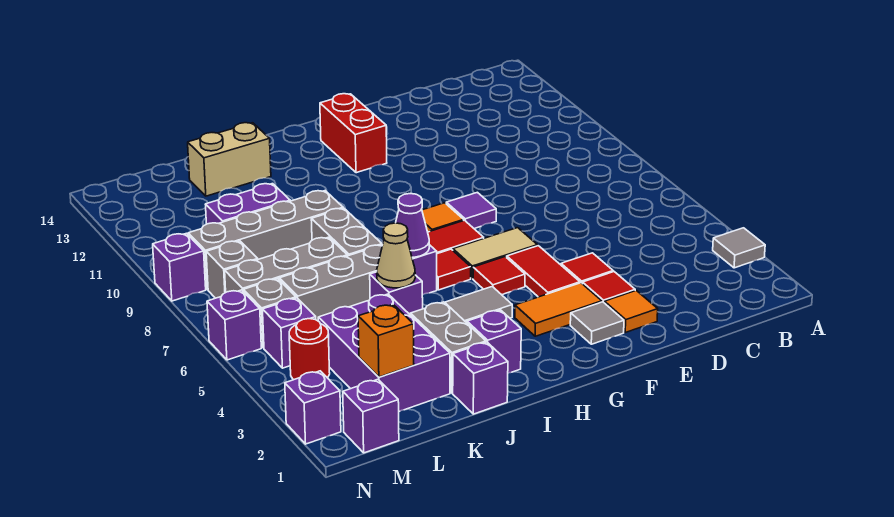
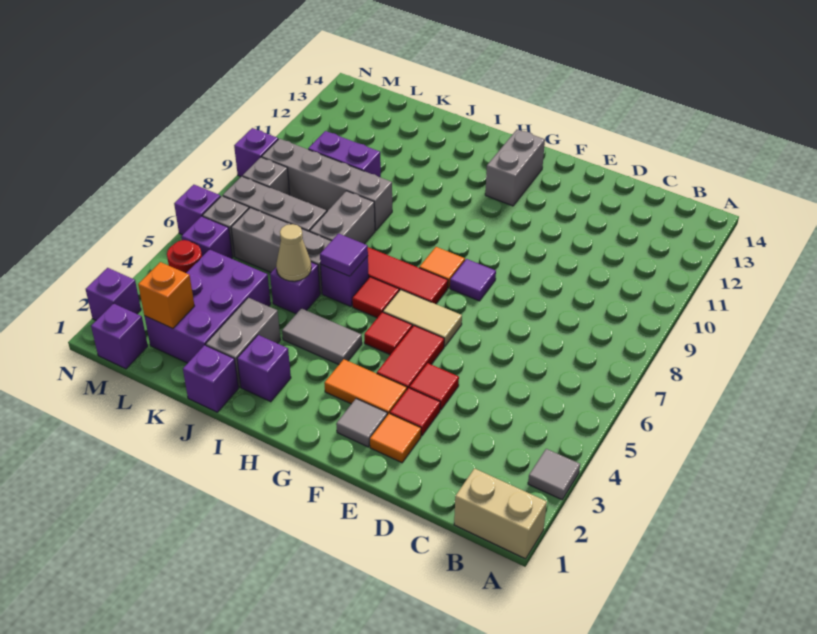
red 1x2 brick [320,94,387,173] -> grey 1x2 brick [485,129,545,206]
purple 1x1 cone [396,194,429,257] -> purple 1x1 tile [320,234,368,276]
tan 1x2 brick [188,123,271,196] -> tan 1x2 brick moved to [454,468,547,559]

